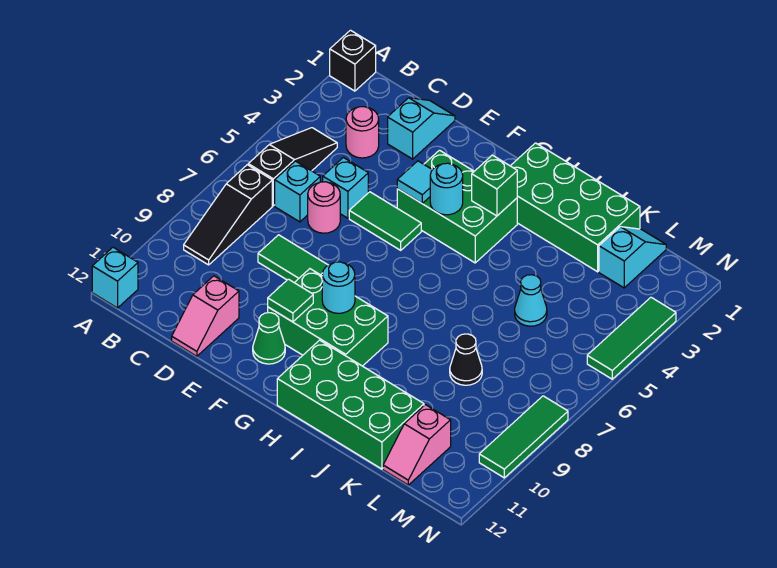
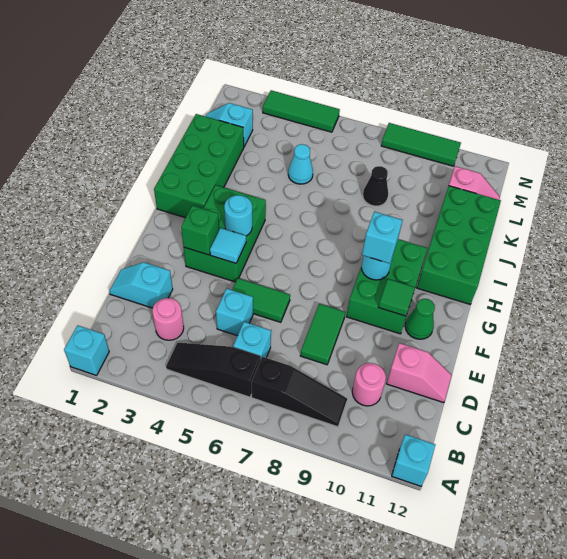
black 1x1 brick [330,30,376,91] -> cyan 1x1 brick [64,326,109,375]
pink 1x1 round brick [308,182,340,233] -> pink 1x1 round brick moved to [352,363,386,406]
green 1x2 tile [349,192,421,250] -> green 1x2 tile turned to [232,278,290,322]
none -> cyan 1x1 brick [362,212,402,264]
green 1x1 brick [472,155,517,216] -> green 1x1 brick moved to [181,206,219,255]

